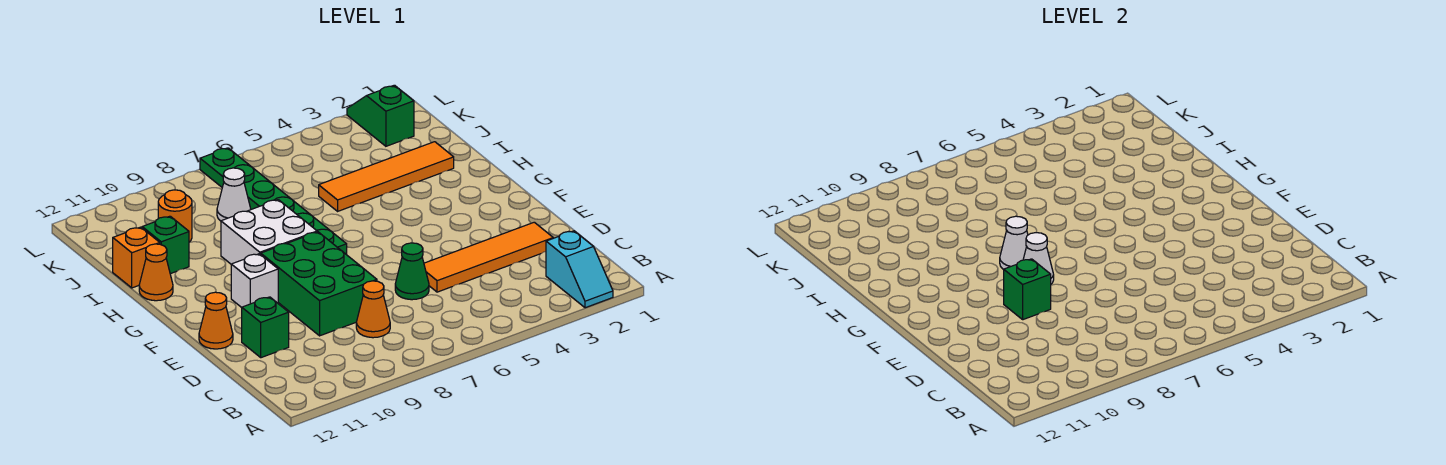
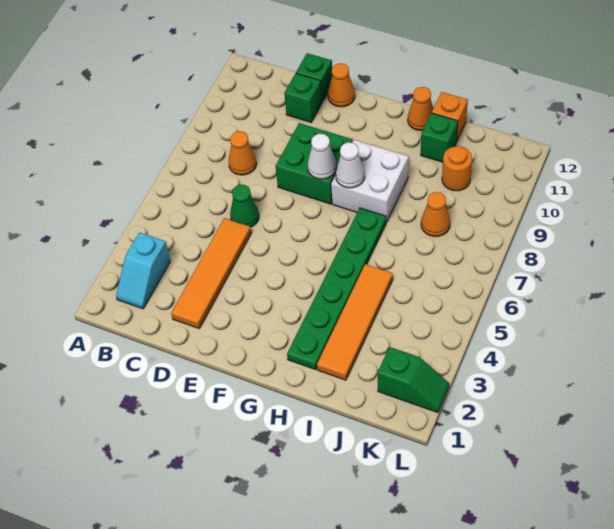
cyan 1x2 slope [546,231,613,308] -> cyan 1x2 slope turned to [116,232,170,309]
green 2x3 brick [261,232,377,336] -> green 2x2 brick [276,123,353,204]
green 1x1 brick [1004,259,1051,320] -> green 1x1 brick moved to [296,53,332,102]
white 1x1 brick [231,254,278,308] -> none
green 1x6 plate [200,148,347,255] -> green 1x6 plate turned to [287,208,386,370]
white 1x1 cone [217,168,251,221] -> orange 1x1 cone [421,192,450,237]

